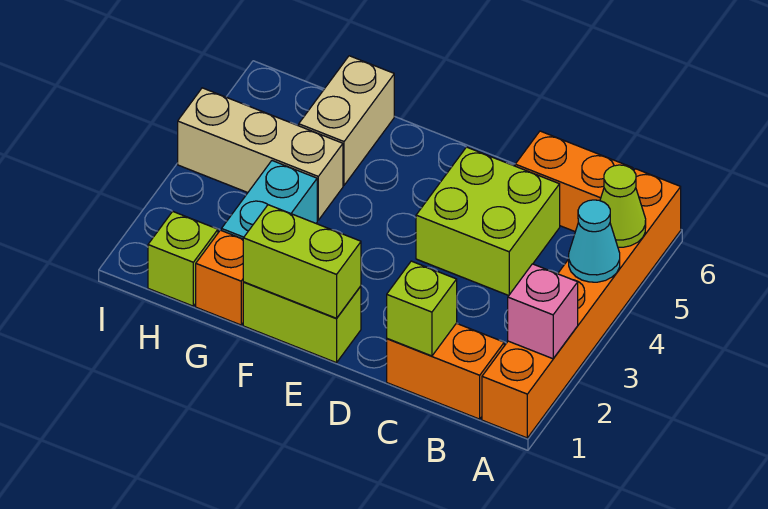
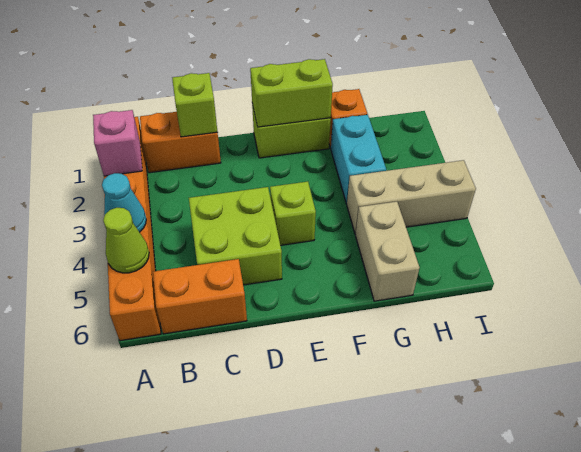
lime 1x1 brick [148,211,218,306] -> lime 1x1 brick moved to [270,182,316,245]

